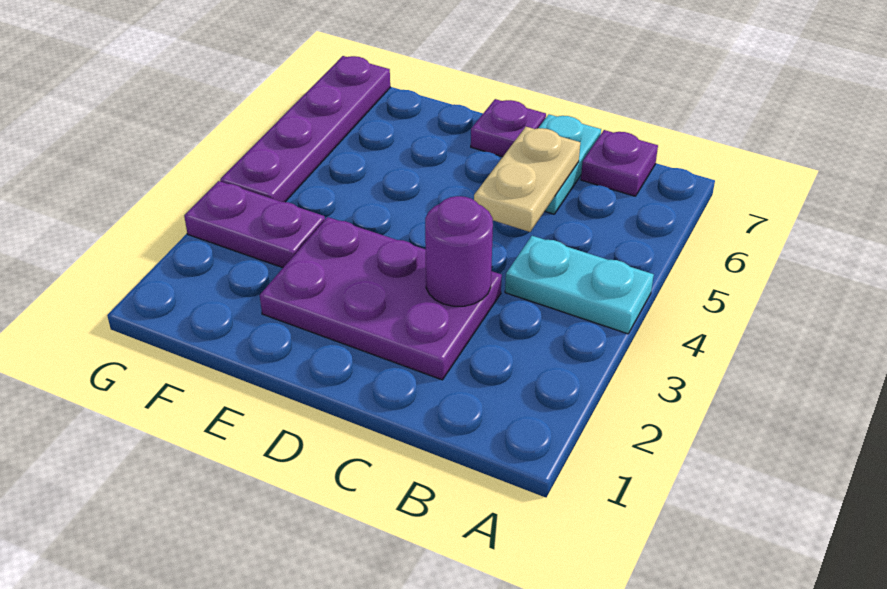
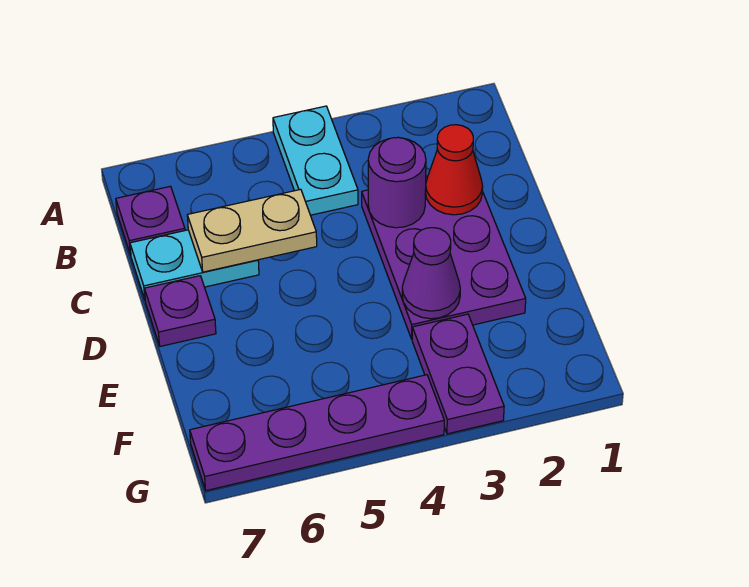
none -> red 1x1 cone [426,125,483,215]
none -> purple 1x1 cone [402,228,460,319]

